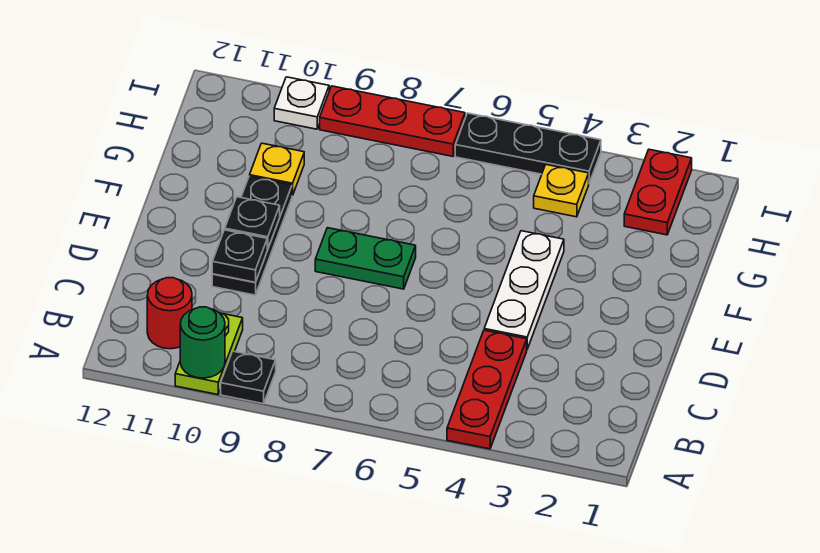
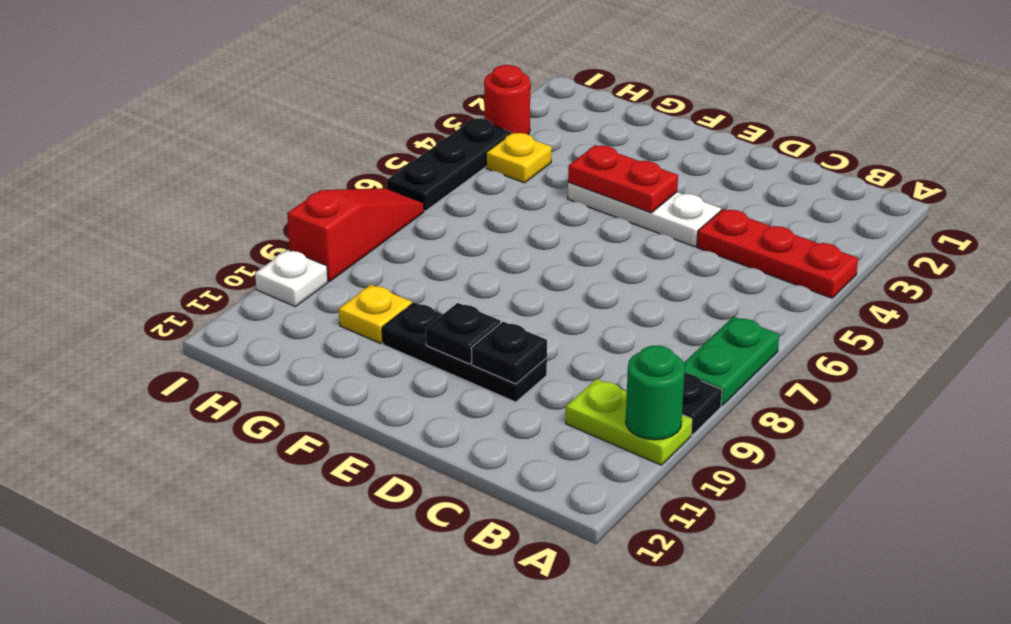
red 1x1 round brick [147,278,192,349] -> red 1x1 round brick moved to [484,65,530,135]
green 1x2 plate [315,228,416,289] -> green 1x2 plate moved to [684,317,779,406]
red 1x2 plate [624,149,692,235] -> red 1x2 plate moved to [568,145,678,213]
red 1x3 plate [320,86,465,156] -> red 1x3 slope [287,188,424,282]

